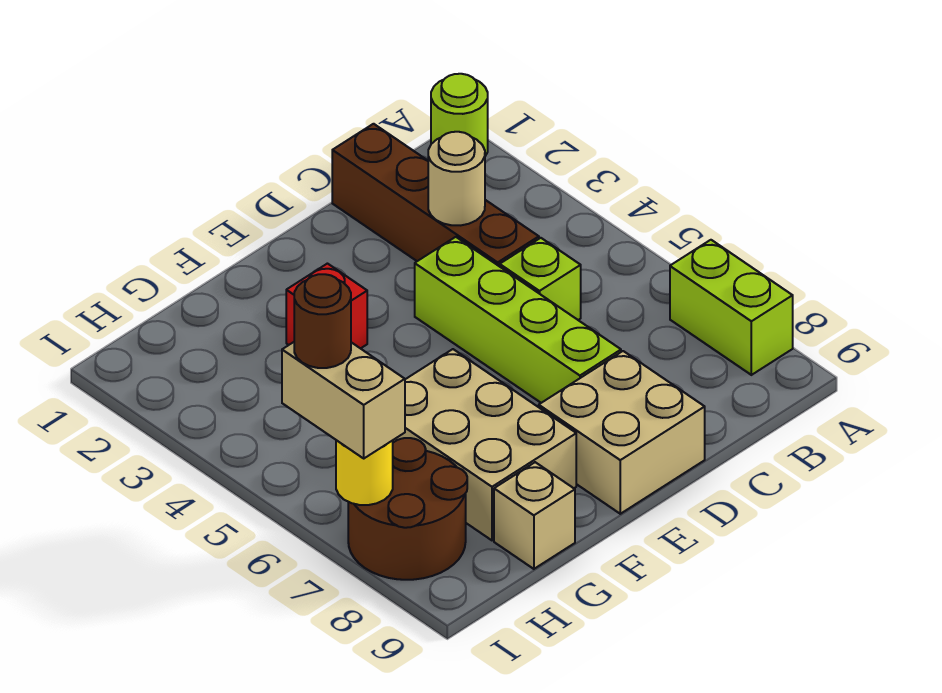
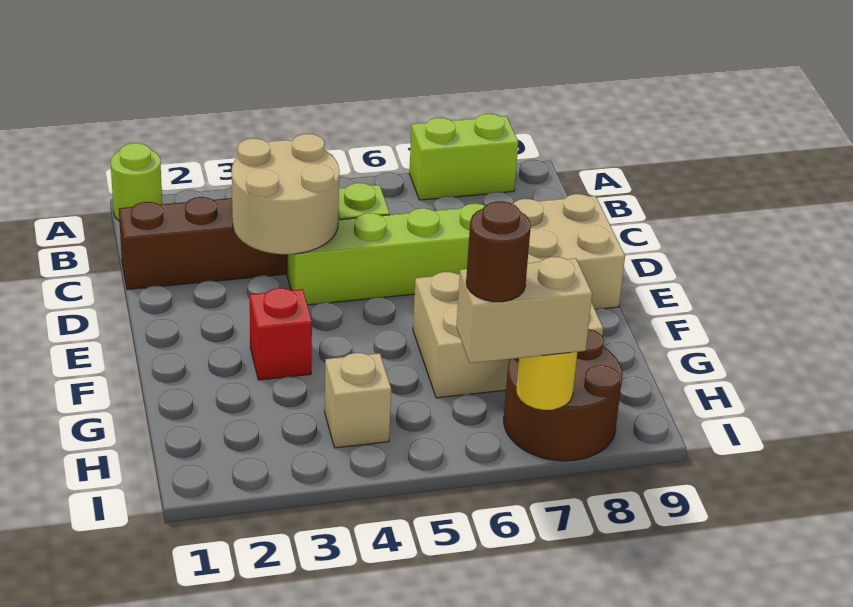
tan 1x1 round brick [428,132,485,225] -> tan 2x2 round brick [232,134,339,254]
tan 1x1 brick [494,462,575,569] -> tan 1x1 brick moved to [325,353,391,448]

